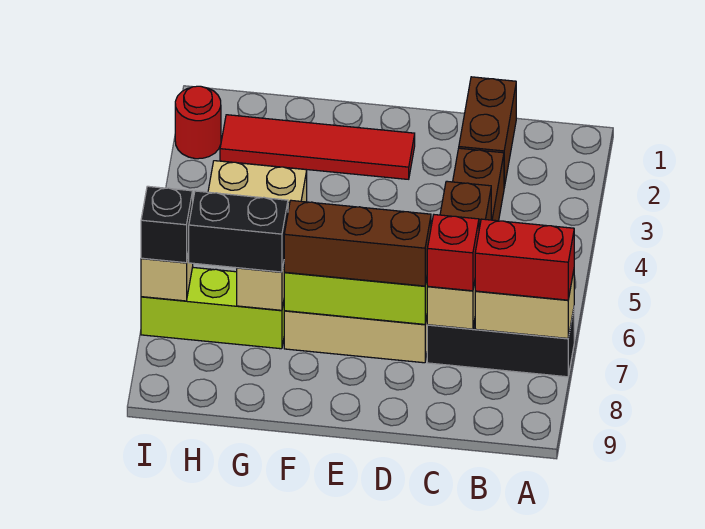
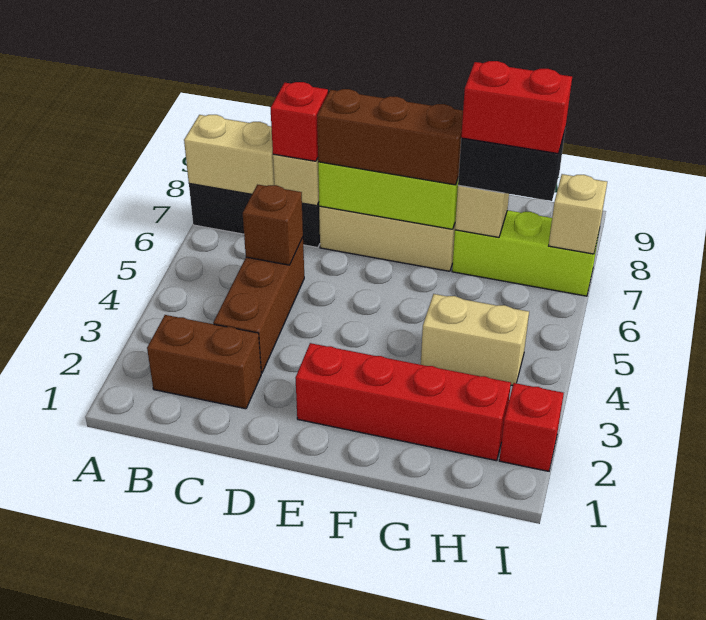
red 1x2 brick [475,219,574,300] -> red 1x2 brick moved to [461,61,572,154]
brown 1x2 brick [459,77,516,187] -> brown 1x2 brick turned to [147,315,261,409]
red 1x4 tile [220,115,415,179] -> red 1x4 brick [296,343,511,461]
red 1x1 round brick [175,86,221,159] -> red 1x1 brick [499,383,564,471]
black 1x1 brick [141,186,193,263] -> none

